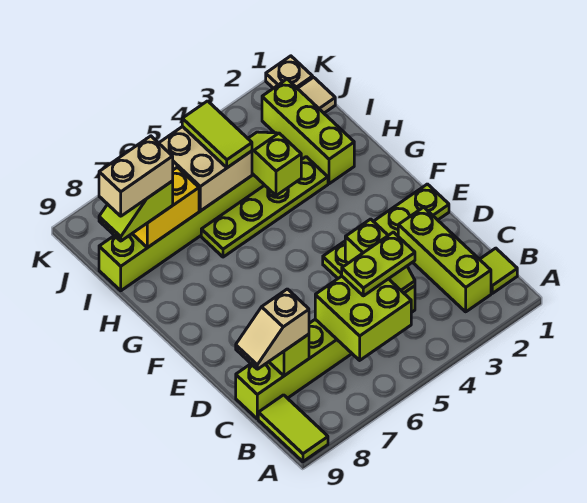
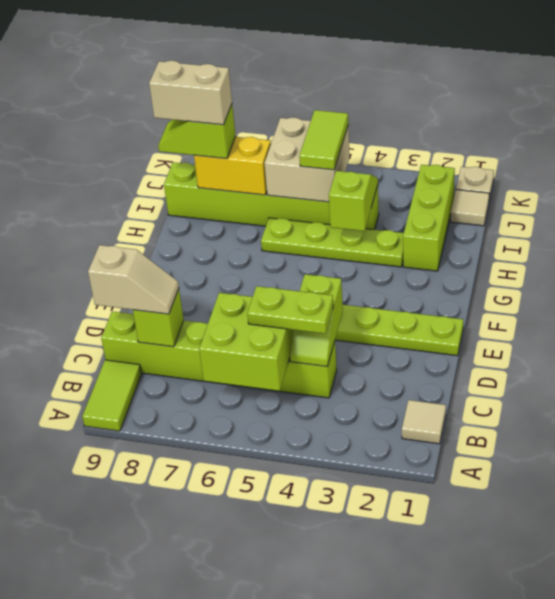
lime 1x1 tile [480,248,517,293] -> tan 1x1 tile [402,400,446,444]
lime 1x3 brick [398,207,491,312] -> none
tan 1x2 slope [236,289,309,369] -> tan 1x2 slope turned to [88,245,179,314]

